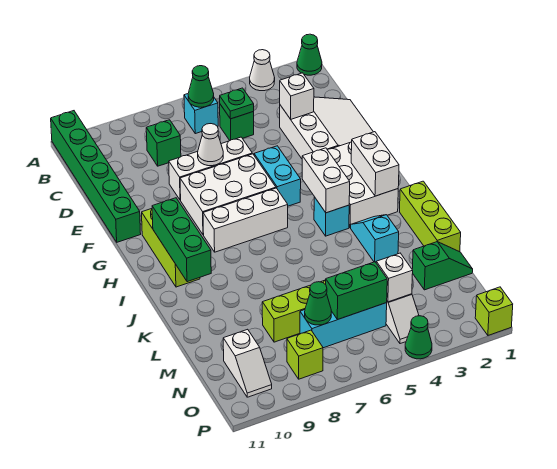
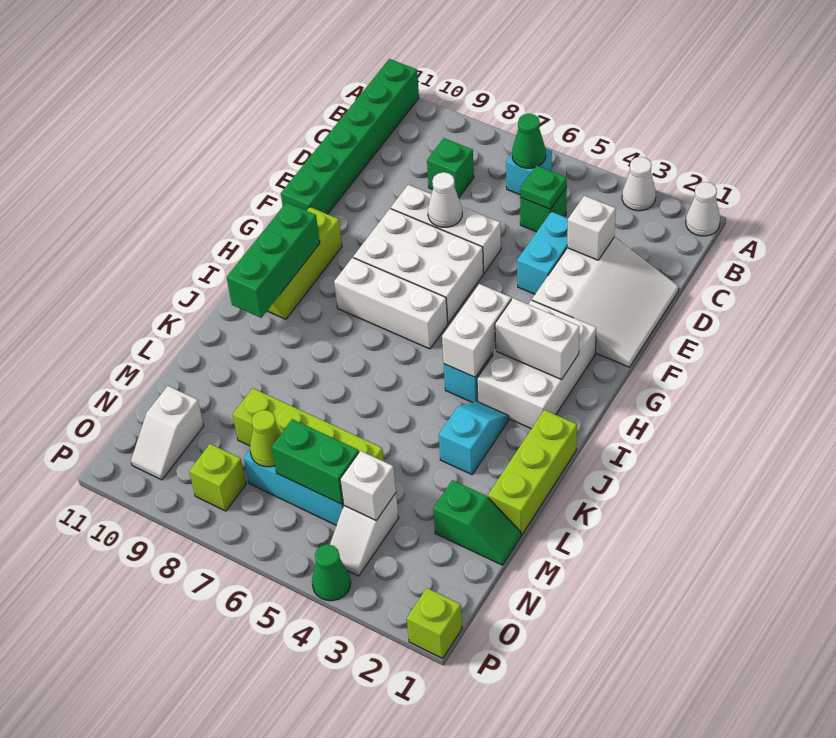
green 1x1 cone [297,34,322,75] -> white 1x1 cone [686,182,720,236]
cyan 1x2 brick [254,146,301,206] -> cyan 1x2 brick moved to [517,212,568,294]
white 1x2 brick [351,132,399,196] -> white 1x2 brick turned to [495,298,580,380]
green 1x1 cone [305,282,331,325] -> lime 1x1 cone [250,410,281,467]

